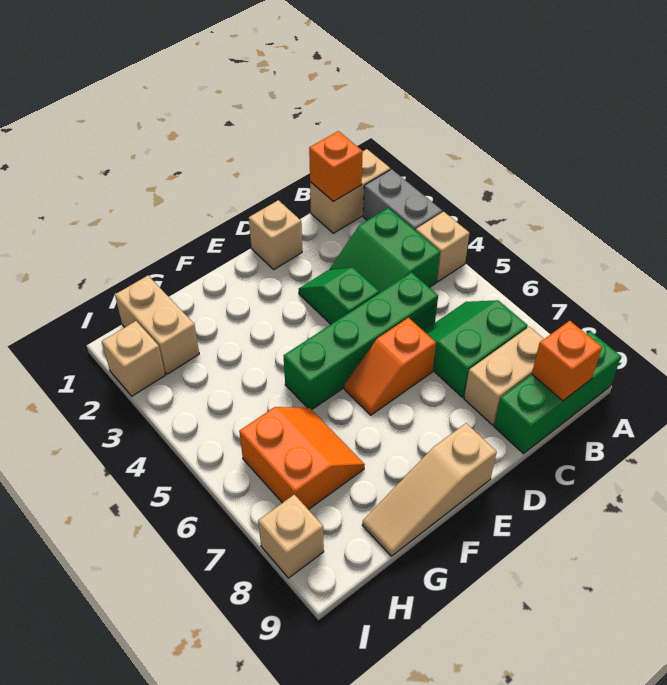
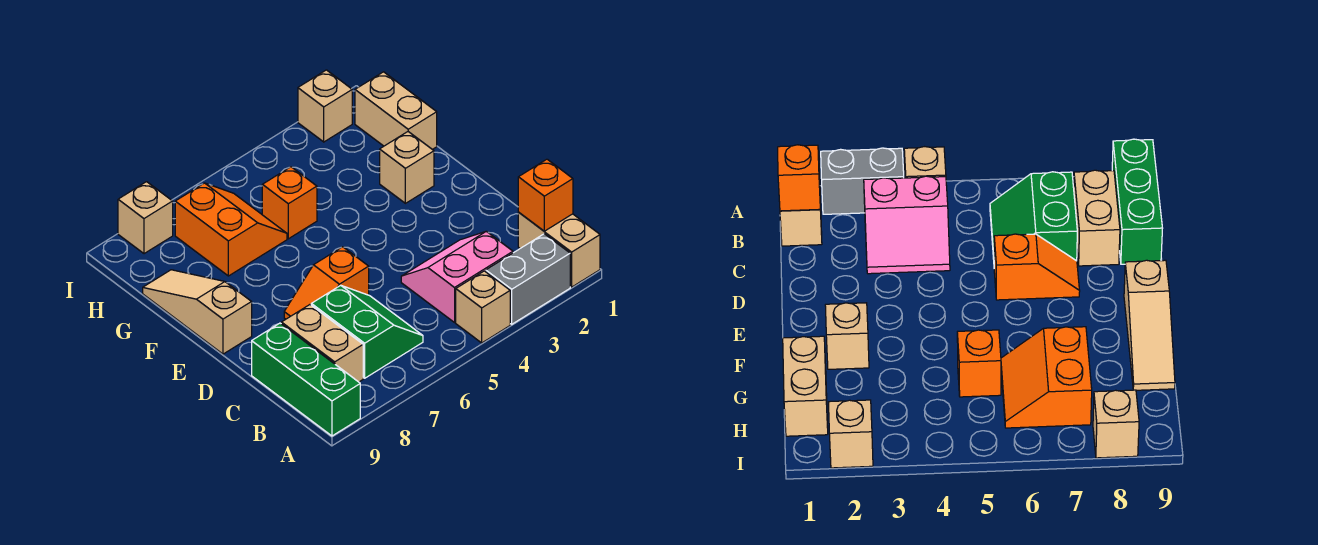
green 2x2 slope [329,208,440,293] -> pink 2x2 slope [401,231,513,322]
orange 1x1 brick [532,321,602,401] -> orange 1x1 brick moved to [262,167,317,239]
green 1x4 brick [284,272,438,410] -> none
tan 1x1 brick [249,200,302,269] -> tan 1x1 brick moved to [380,132,434,203]
green 1x2 slope [299,268,379,324] -> none
orange 1x2 slope [344,318,436,415] -> orange 1x2 slope turned to [284,247,369,319]
orange 2x2 slope [239,407,365,510] -> orange 2x2 slope turned to [175,183,287,276]
tan 1x2 brick [115,276,199,374] -> tan 1x2 brick turned to [355,72,437,149]

